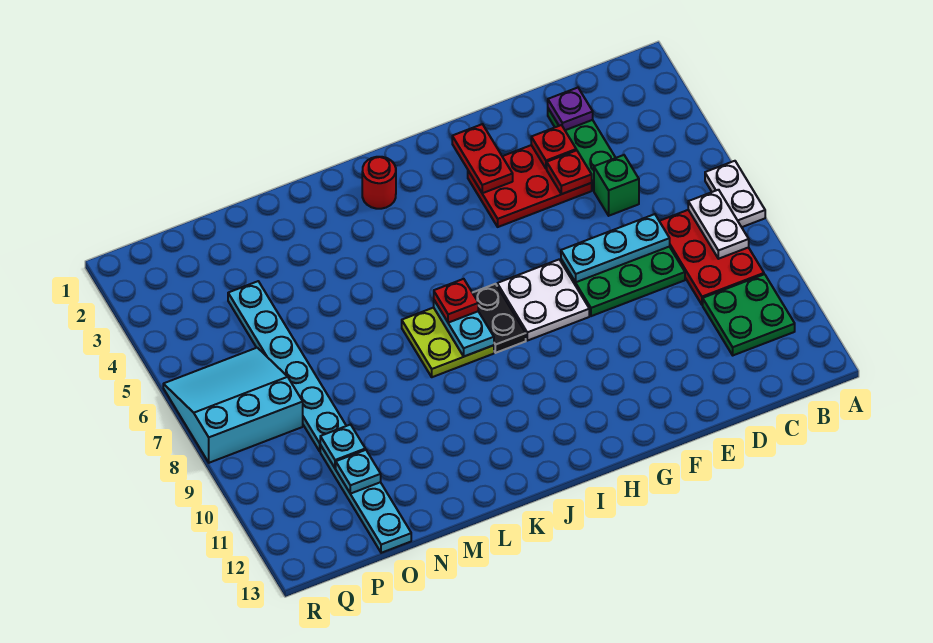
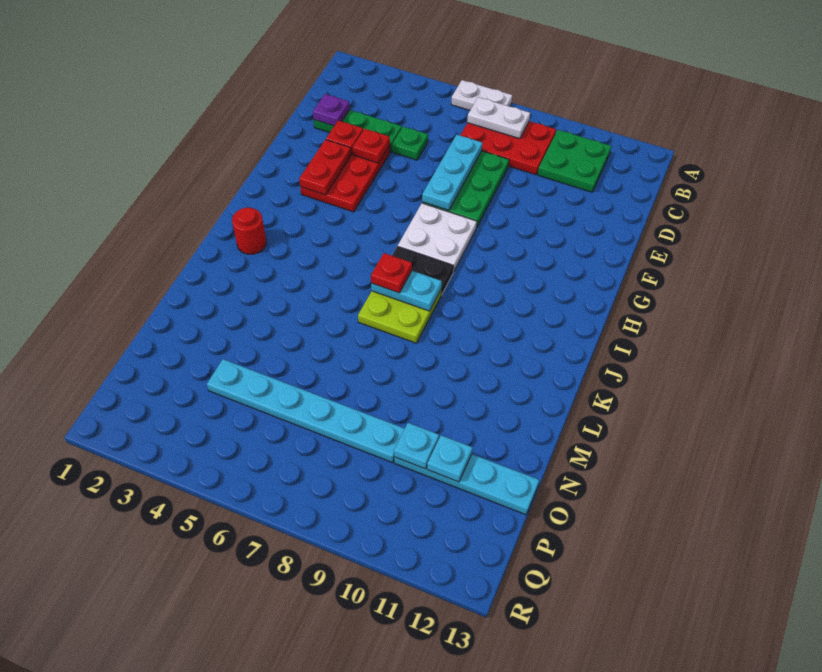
green 1x1 brick [594,155,639,216] -> green 1x1 plate [392,126,428,160]
red 1x2 plate [452,124,513,193] -> red 1x2 plate turned to [299,140,351,195]
cyan 3x3 slope [163,348,303,463] -> none

